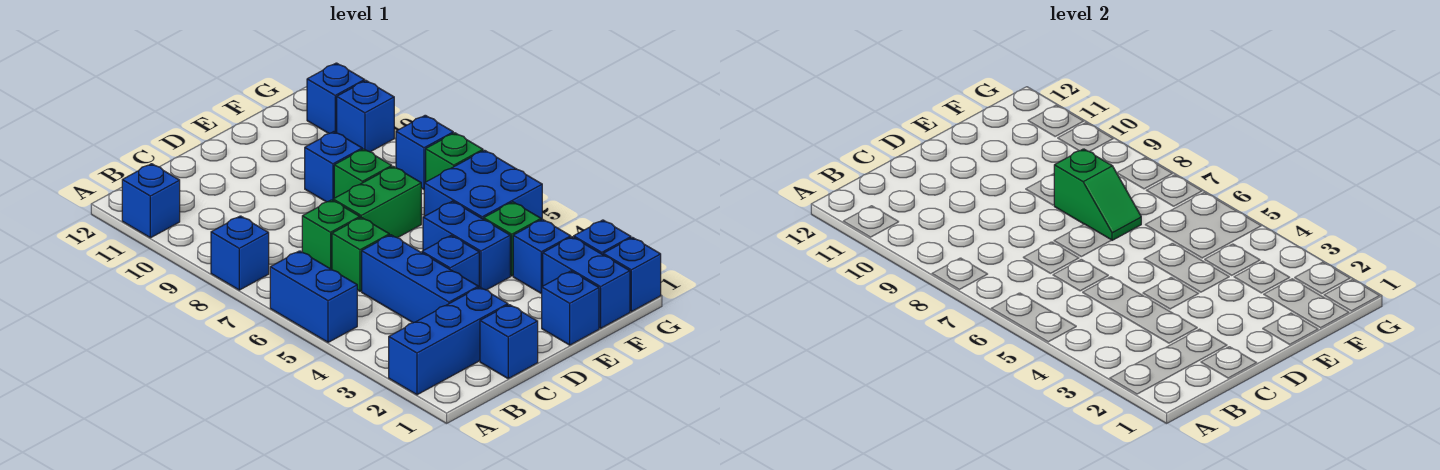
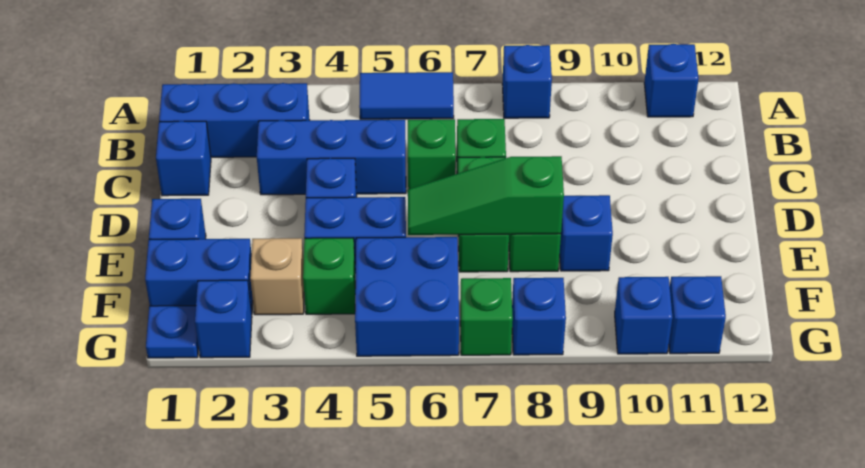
blue 1x3 brick [389,287,508,395] -> blue 1x3 brick turned to [159,83,309,157]
blue 1x2 brick [270,251,357,342] -> blue 1x2 tile [359,72,454,119]
green 1x2 slope [1054,149,1141,240] -> green 1x3 slope [408,156,564,235]
blue 1x1 brick [513,219,571,293] -> tan 1x1 brick [250,238,304,315]
blue 1x1 brick [603,238,661,312] -> blue 1x1 plate [146,306,198,358]

